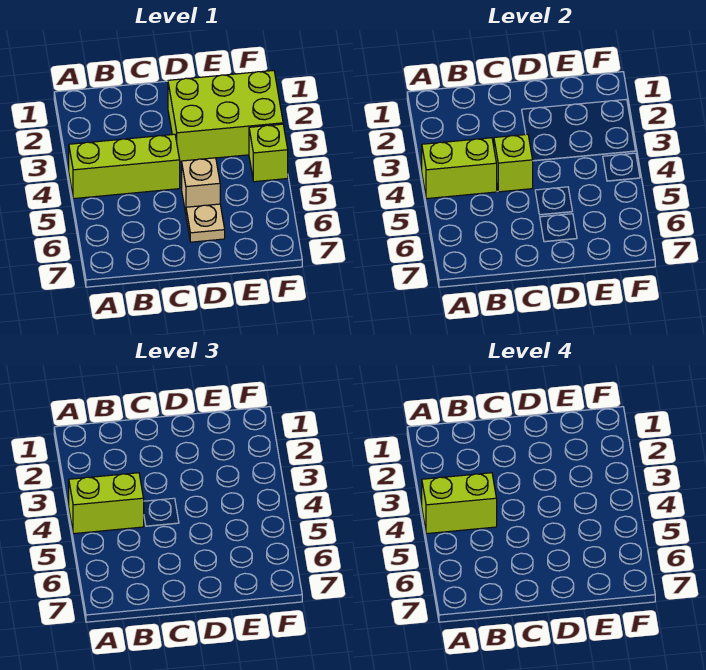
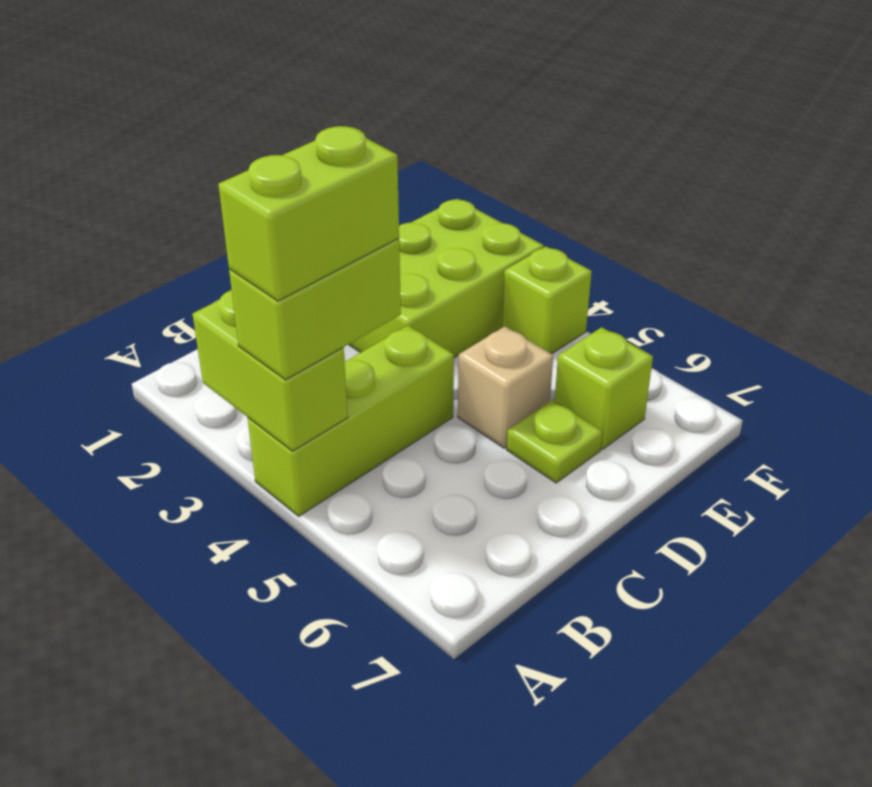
lime 1x2 brick [422,138,497,199] -> lime 1x2 brick turned to [193,290,348,451]
lime 1x1 brick [494,134,533,192] -> lime 1x1 brick moved to [555,327,653,449]
tan 1x1 plate [186,204,225,242] -> lime 1x1 plate [507,400,603,483]

